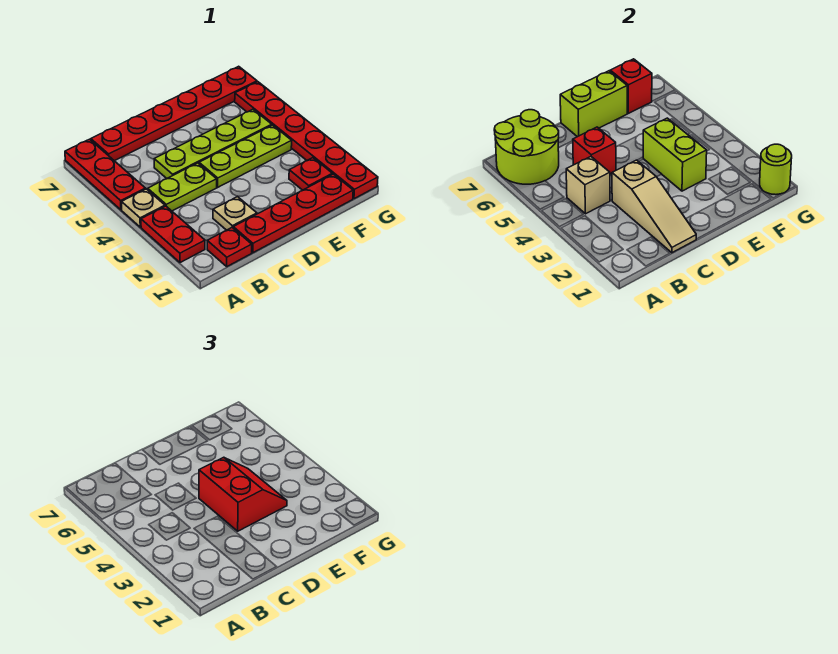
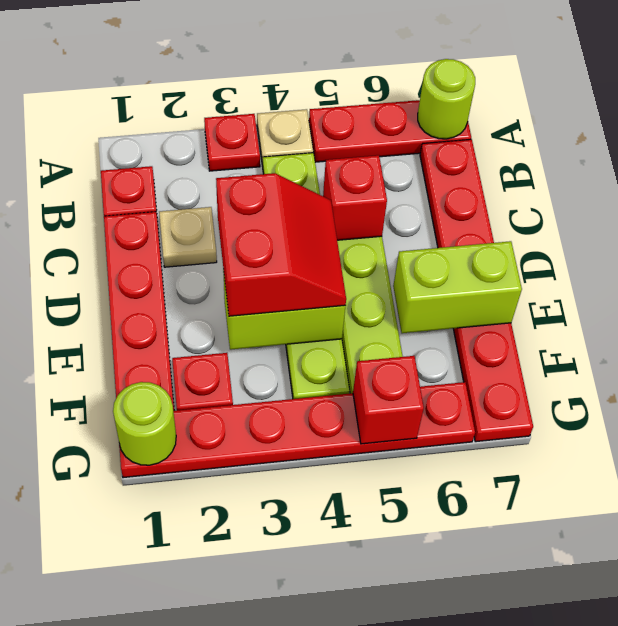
red 1x2 plate [141,206,205,263] -> red 1x1 plate [204,114,260,171]
lime 2x2 round brick [494,110,559,184] -> lime 1x1 round brick [418,59,475,139]
tan 1x1 brick [566,157,610,214] -> none
tan 1x3 slope [612,160,696,253] -> none
red 2x2 slope [199,457,287,531] -> red 2x2 slope turned to [216,173,346,316]
lime 1x2 brick [560,71,628,137] -> lime 1x2 brick turned to [393,241,522,333]
red 1x1 brick [610,59,652,113] -> red 1x1 brick moved to [353,356,424,444]

